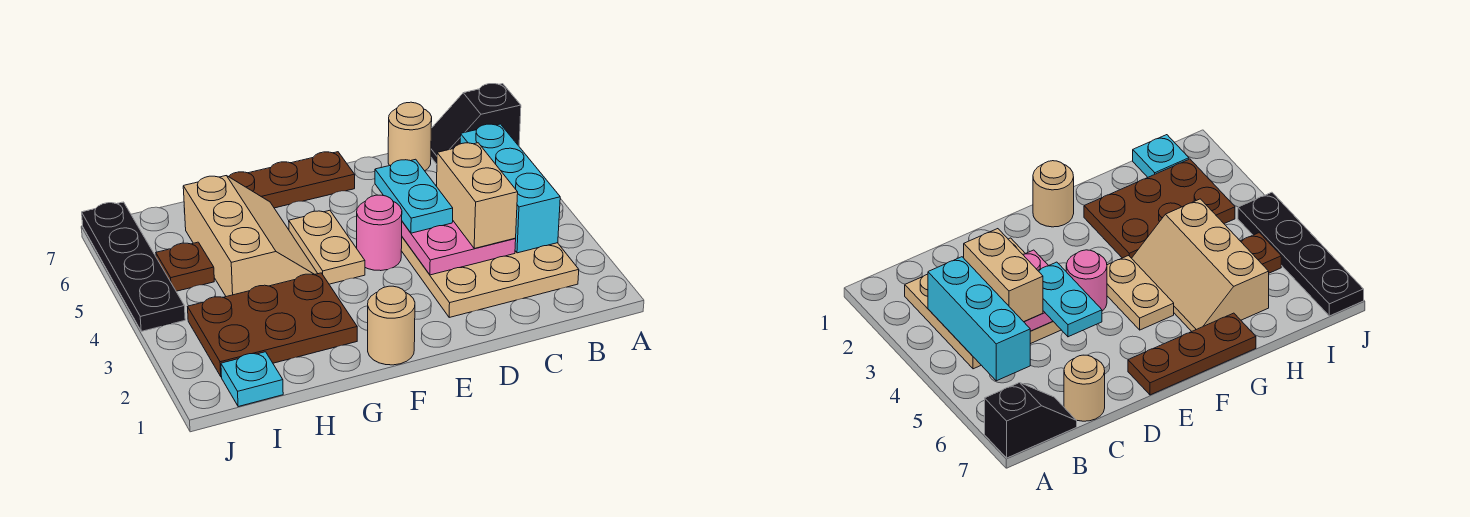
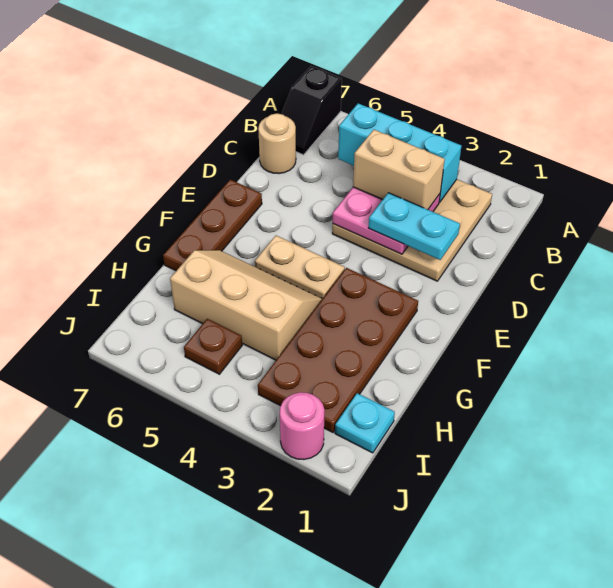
cyan 1x2 plate [375,159,453,233] -> cyan 1x2 plate moved to [368,193,460,260]
pink 1x1 round brick [357,195,402,271] -> pink 1x1 round brick moved to [280,392,325,460]
tan 1x1 round brick [368,286,415,365] -> none
brown 2x3 plate [188,273,357,377] -> brown 2x4 plate [258,268,418,432]
black 1x4 plate [82,202,185,331] -> none

